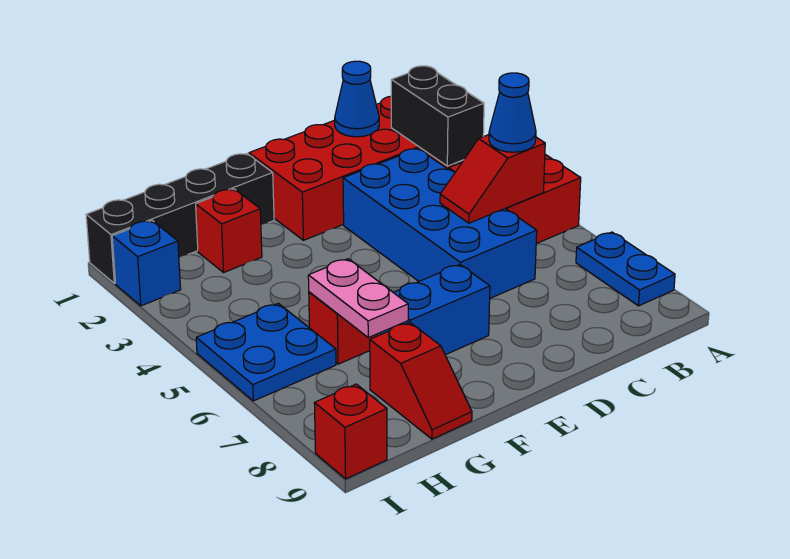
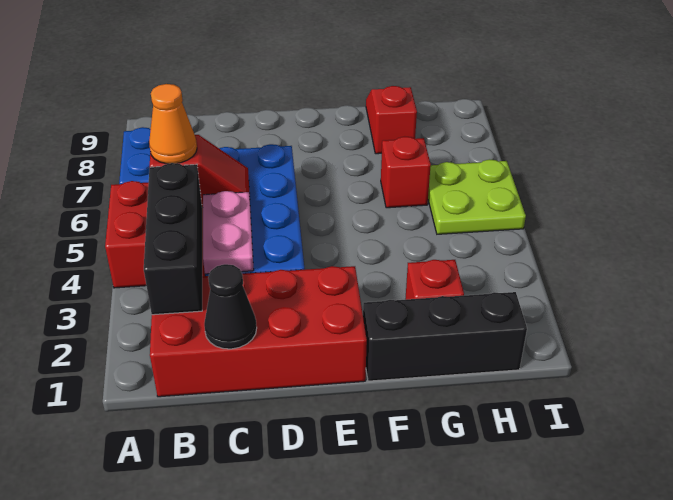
black 1x2 brick [391,66,484,166] -> black 1x3 brick [144,163,202,315]
blue 1x1 cone [489,73,536,152] -> orange 1x1 cone [149,84,197,164]
blue 1x1 cone [335,61,379,137] -> black 1x1 cone [204,264,257,349]
blue 1x2 brick [381,264,490,355] -> none
black 1x4 brick [86,154,274,283] -> black 1x3 brick [363,292,527,381]
pink 1x2 plate [308,259,408,338] -> pink 1x2 plate moved to [203,191,254,274]
blue 2x2 plate [196,303,336,401] -> lime 2x2 plate [428,159,526,234]
blue 1x1 brick [112,221,181,306] -> none
red 1x1 brick [314,384,387,479] -> none

